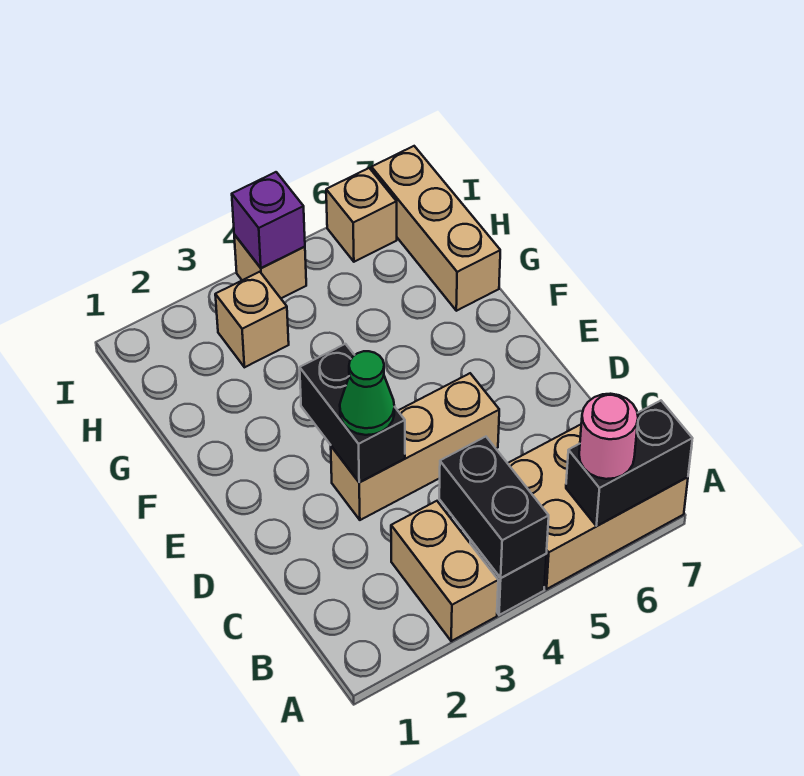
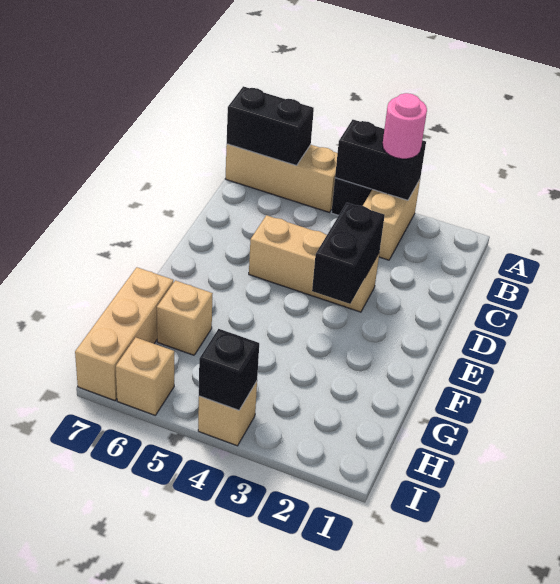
black 1x2 brick [439,437,549,578] -> black 1x2 brick turned to [335,120,426,200]
tan 2x3 brick [508,425,688,589] -> tan 1x3 brick [225,144,337,212]
pink 1x1 round brick [579,394,638,479] -> pink 1x1 round brick moved to [382,93,427,159]
green 1x1 cone [340,351,394,435] -> none
tan 1x1 brick [215,272,289,367] -> tan 1x1 brick moved to [157,280,213,355]
purple 1x1 brick [232,172,305,268] -> black 1x1 brick [199,329,259,410]

